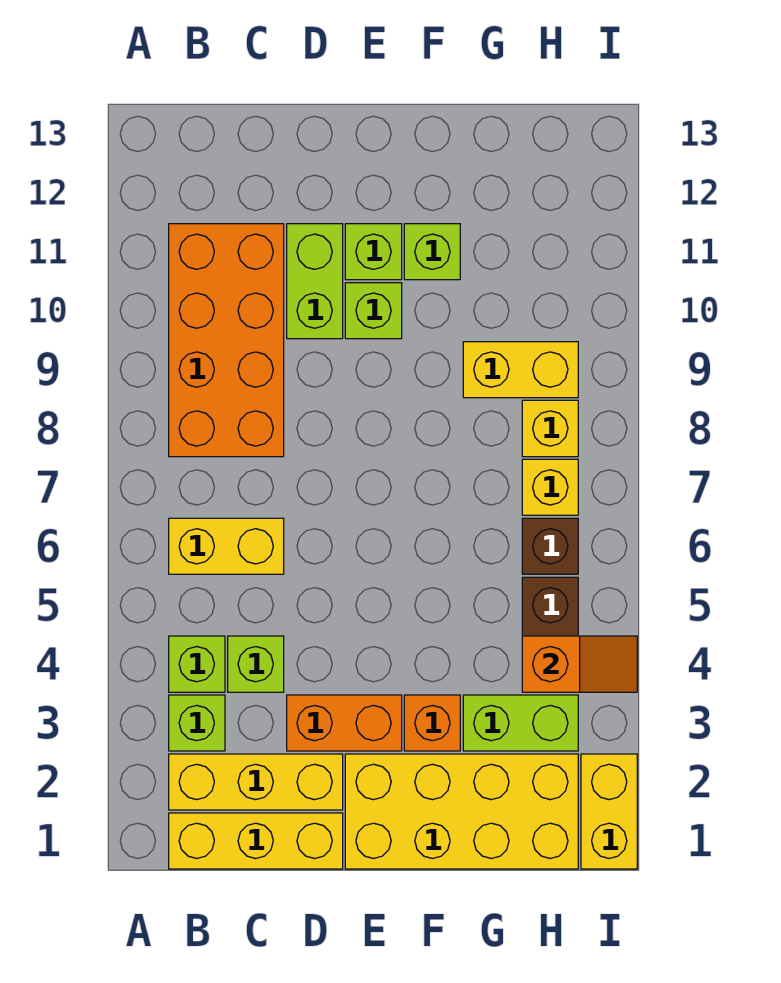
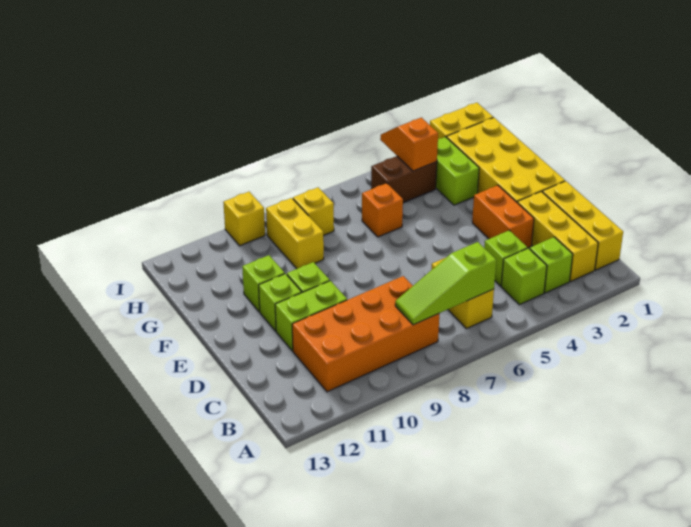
none -> lime 1x3 slope [395,242,496,325]
orange 1x1 brick [404,695,460,751] -> orange 1x1 brick moved to [362,183,403,237]
brown 1x1 brick [522,518,578,574] -> none
yellow 1x1 brick [522,459,578,515] -> yellow 1x1 brick moved to [223,192,265,246]

